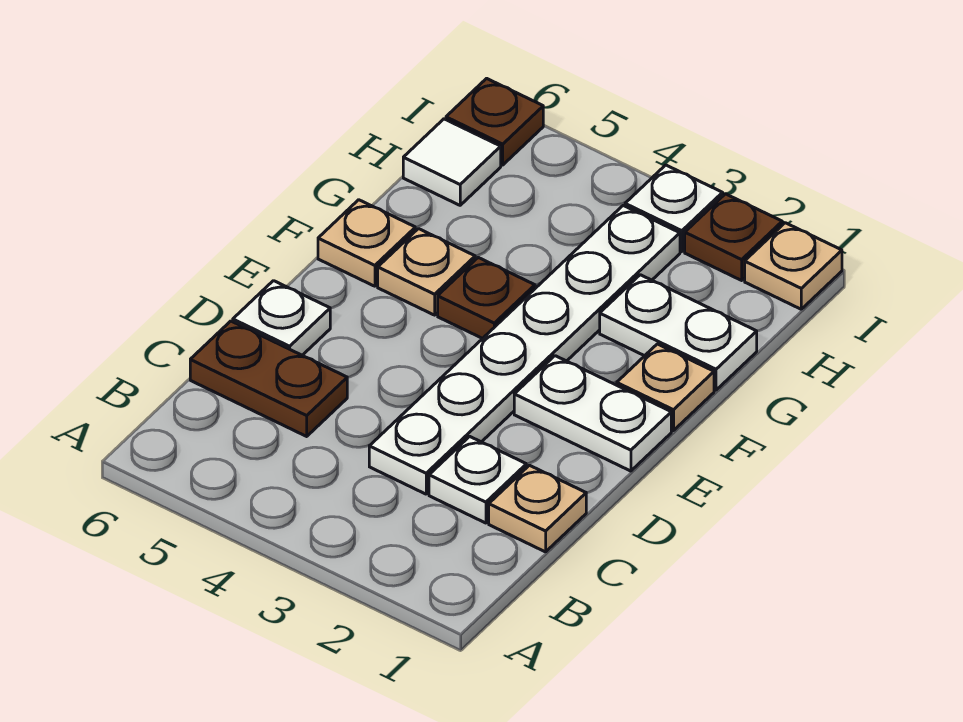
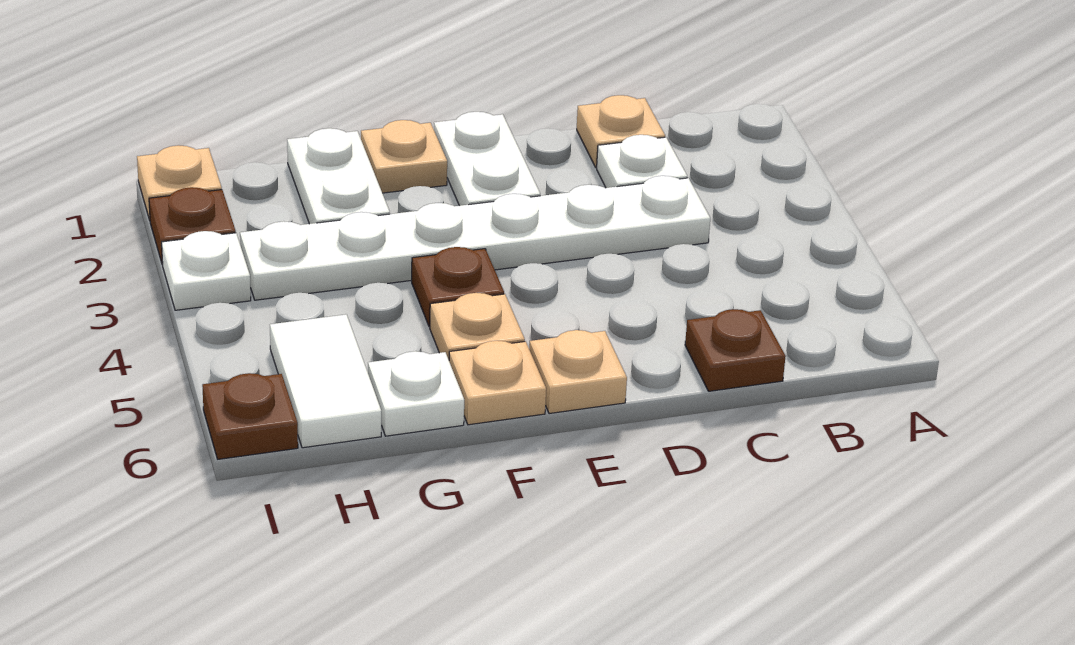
brown 1x2 plate [190,321,347,436] -> brown 1x1 plate [685,309,786,391]
white 1x1 plate [233,281,330,355] -> white 1x1 plate moved to [368,351,464,436]
none -> tan 1x1 plate [529,330,627,414]
white 1x1 tile [403,119,501,205] -> white 1x2 tile [270,314,381,448]

